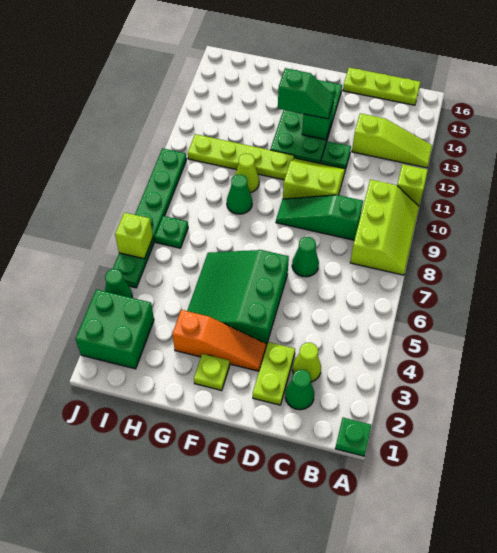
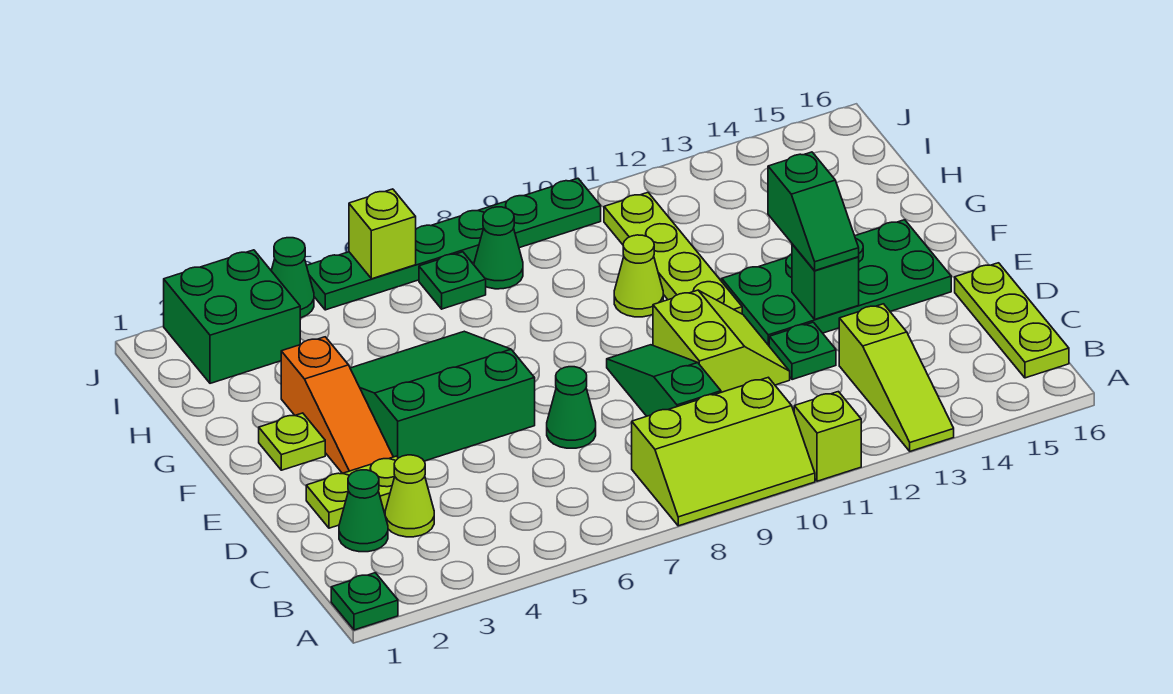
green 1x1 cone [227,175,252,214] -> green 1x1 cone moved to [474,207,523,289]

